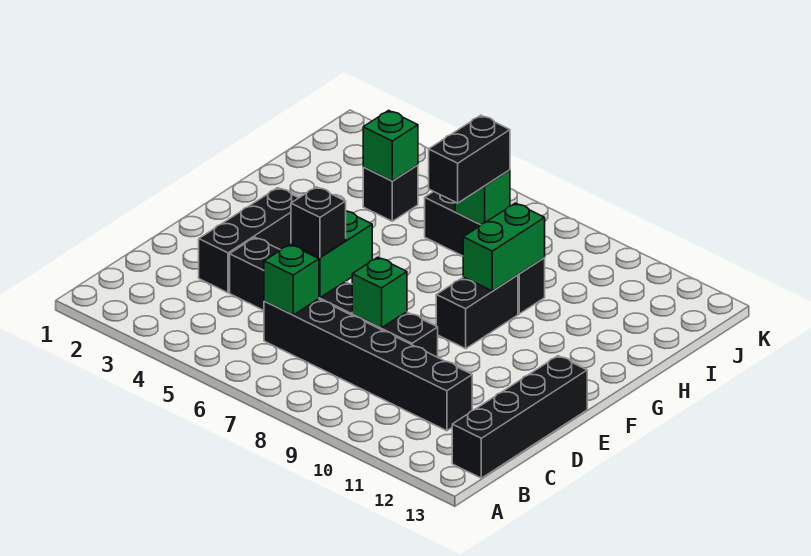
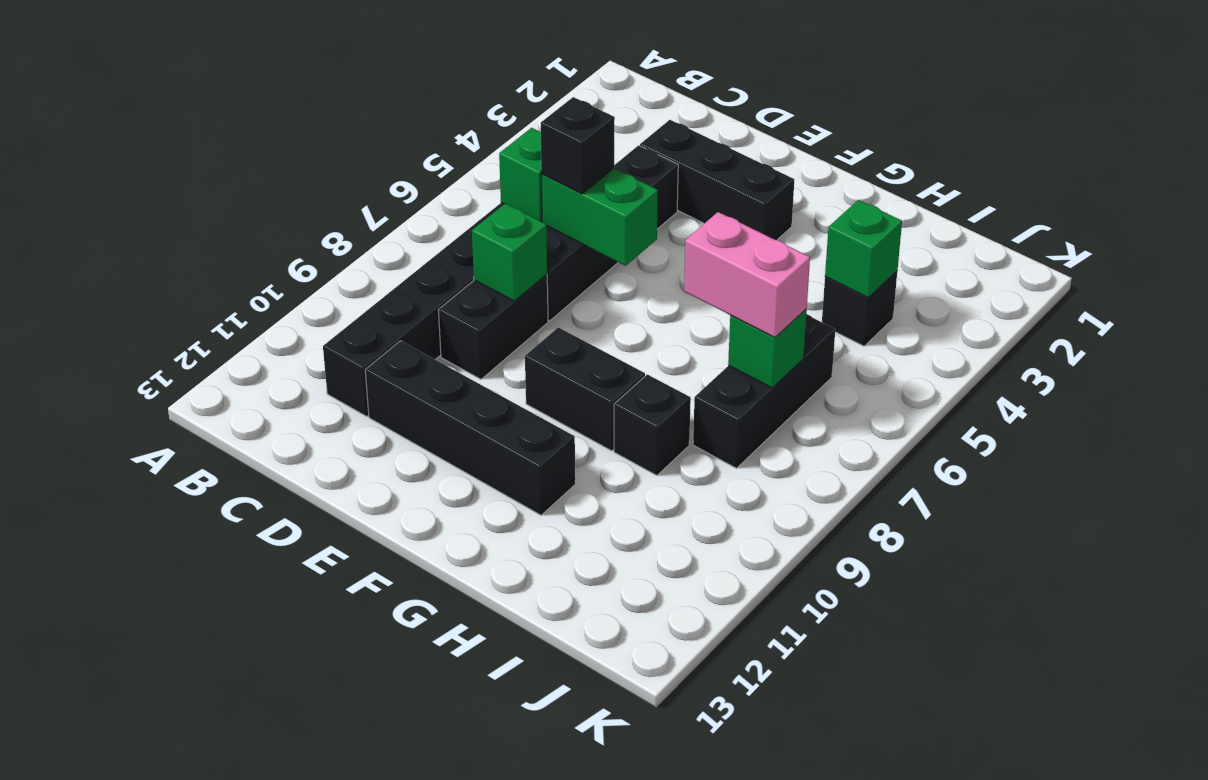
black 1x4 brick [452,356,587,478] -> black 1x4 brick moved to [365,341,575,515]
green 1x2 brick [463,203,545,291] -> none
black 1x2 brick [429,115,510,203] -> pink 1x2 brick [684,212,810,337]

